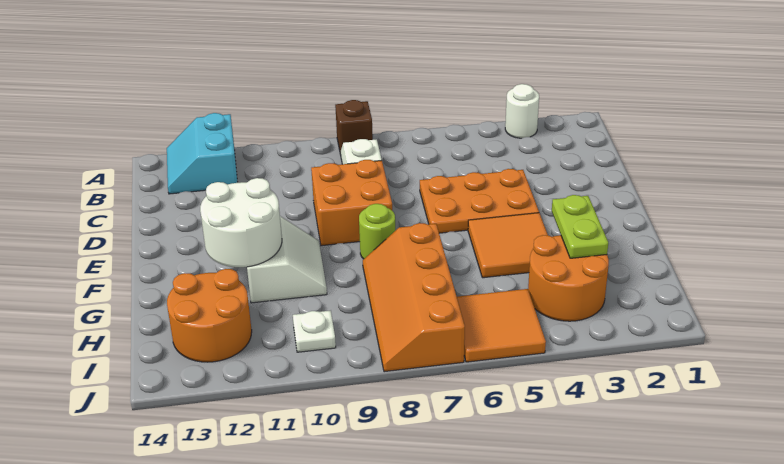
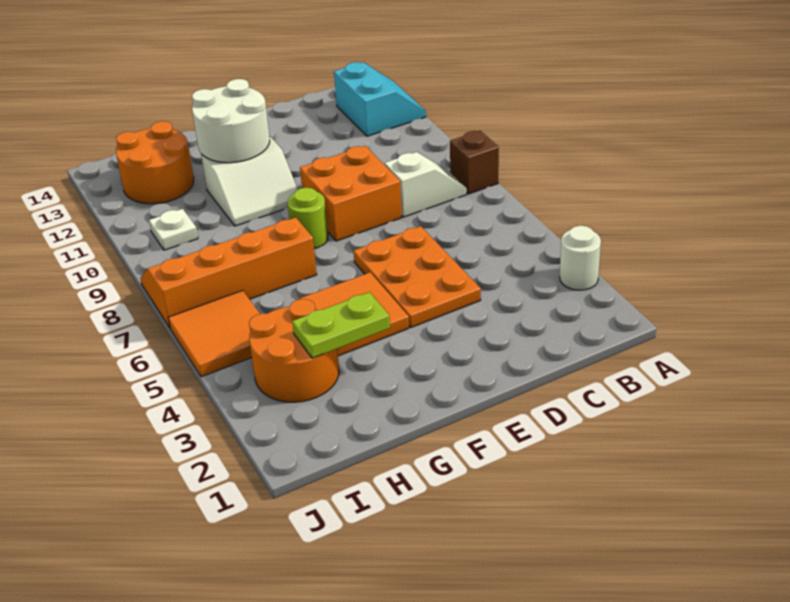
cyan 2x2 slope [167,113,237,194] -> cyan 2x2 slope turned to [334,62,426,136]

